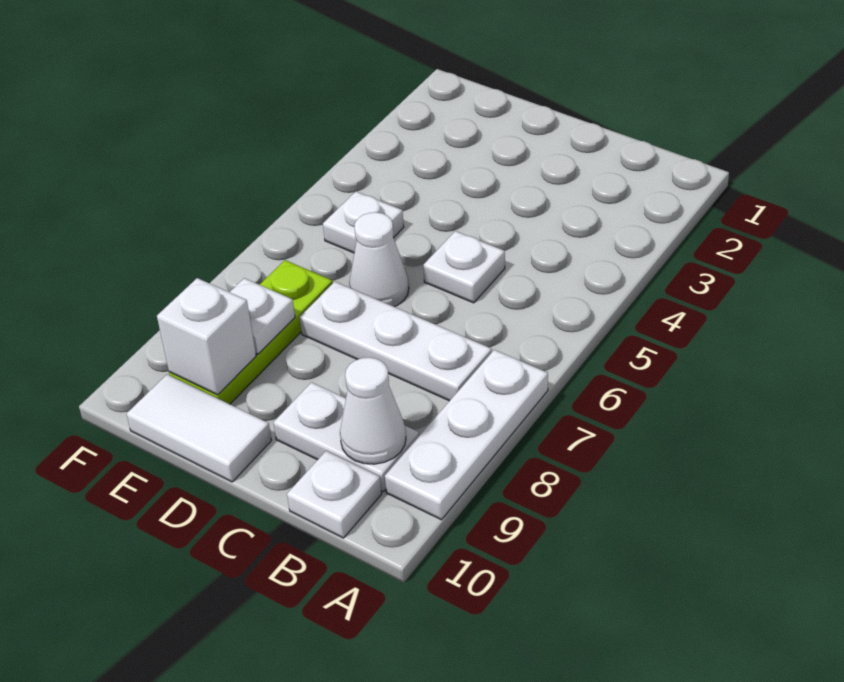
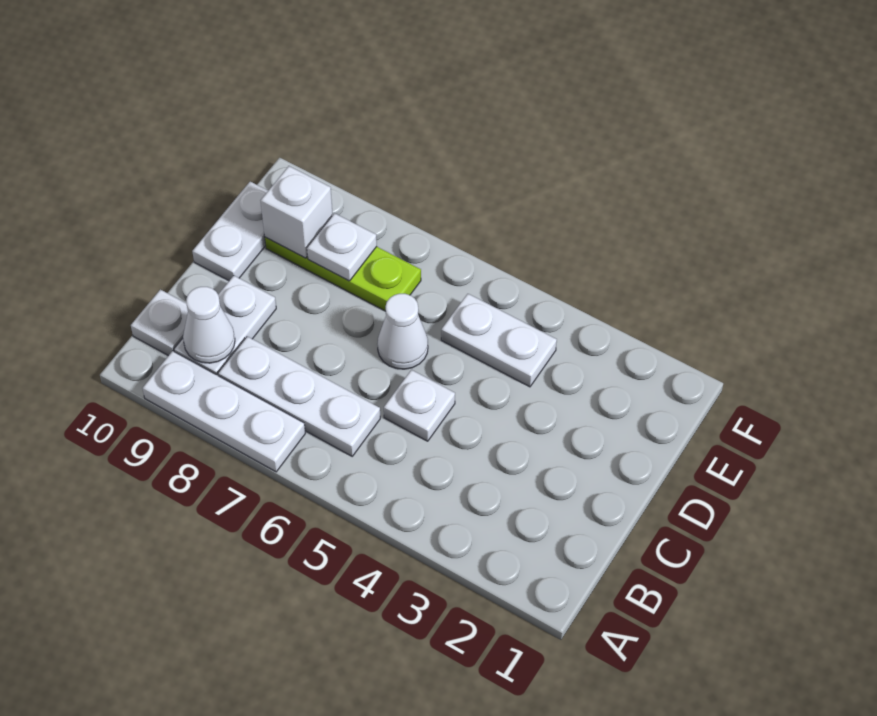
white 1x3 plate [300,282,492,401] -> white 1x3 plate turned to [218,336,380,456]
white 1x2 tile [127,374,272,482] -> white 1x2 plate [192,182,268,281]
white 1x1 plate [323,192,404,253] -> white 1x2 plate [441,294,557,387]

